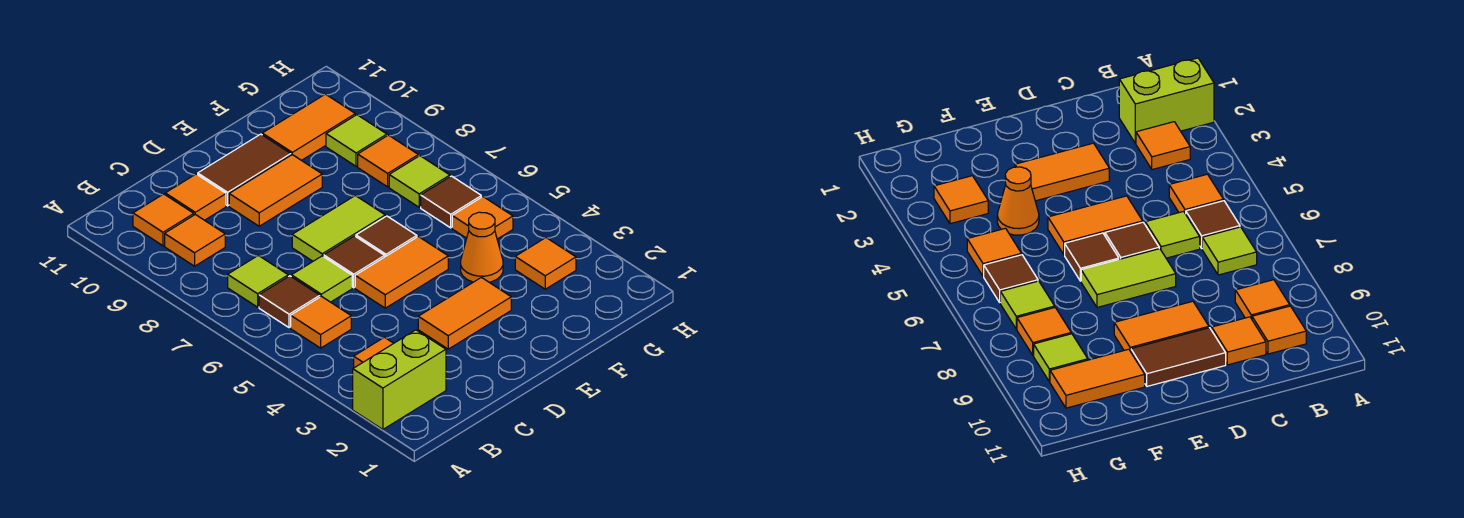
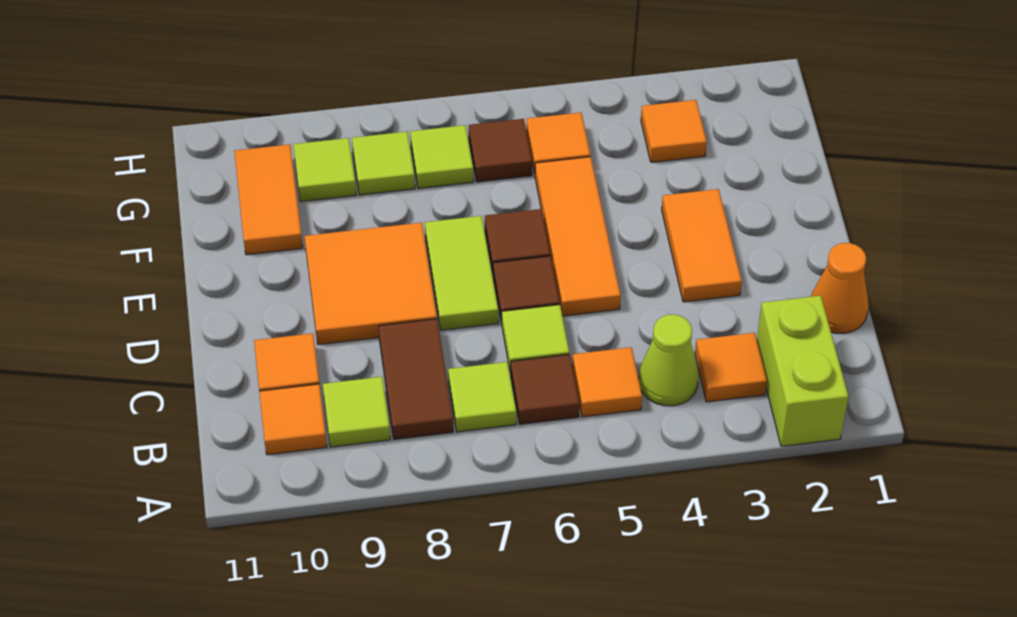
none -> lime 1x1 cone [639,315,699,406]
orange 1x1 tile [165,215,225,266] -> lime 1x1 tile [323,377,390,447]
orange 1x2 tile [355,237,448,308] -> orange 1x3 tile [535,157,621,316]
orange 1x2 tile [229,155,322,226] -> orange 2x2 tile [305,223,437,345]
brown 1x2 tile [198,134,291,206] -> brown 1x2 tile moved to [378,319,453,439]
orange 1x1 cone [461,212,503,282] -> orange 1x1 cone moved to [811,243,869,333]
orange 1x1 tile [358,135,418,187] -> lime 1x1 tile [352,132,415,195]

